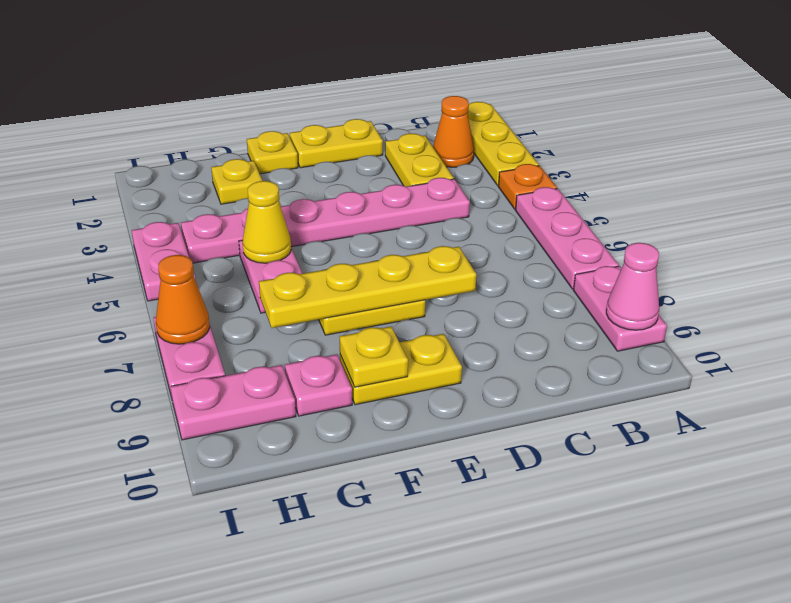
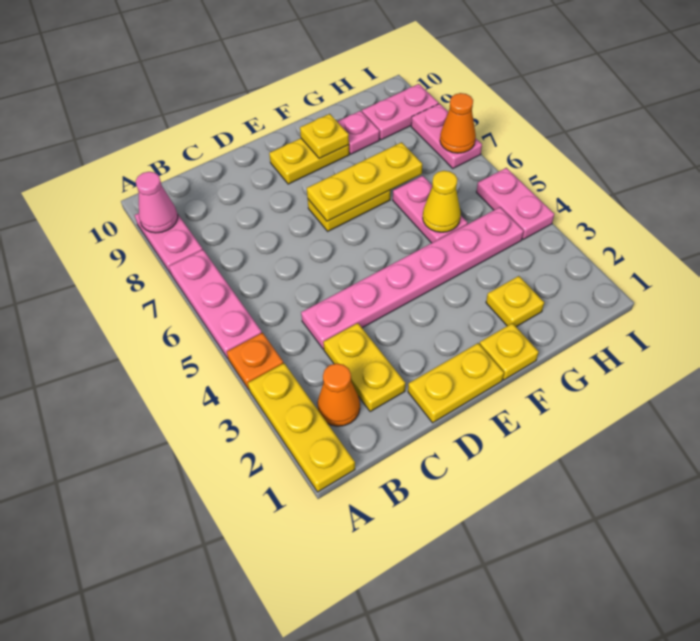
yellow 1x4 plate [259,246,476,328] -> yellow 1x3 plate [307,142,422,221]

